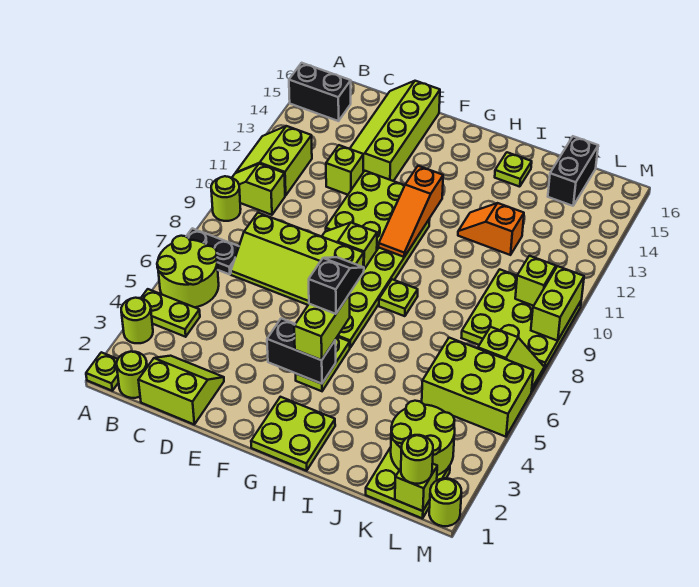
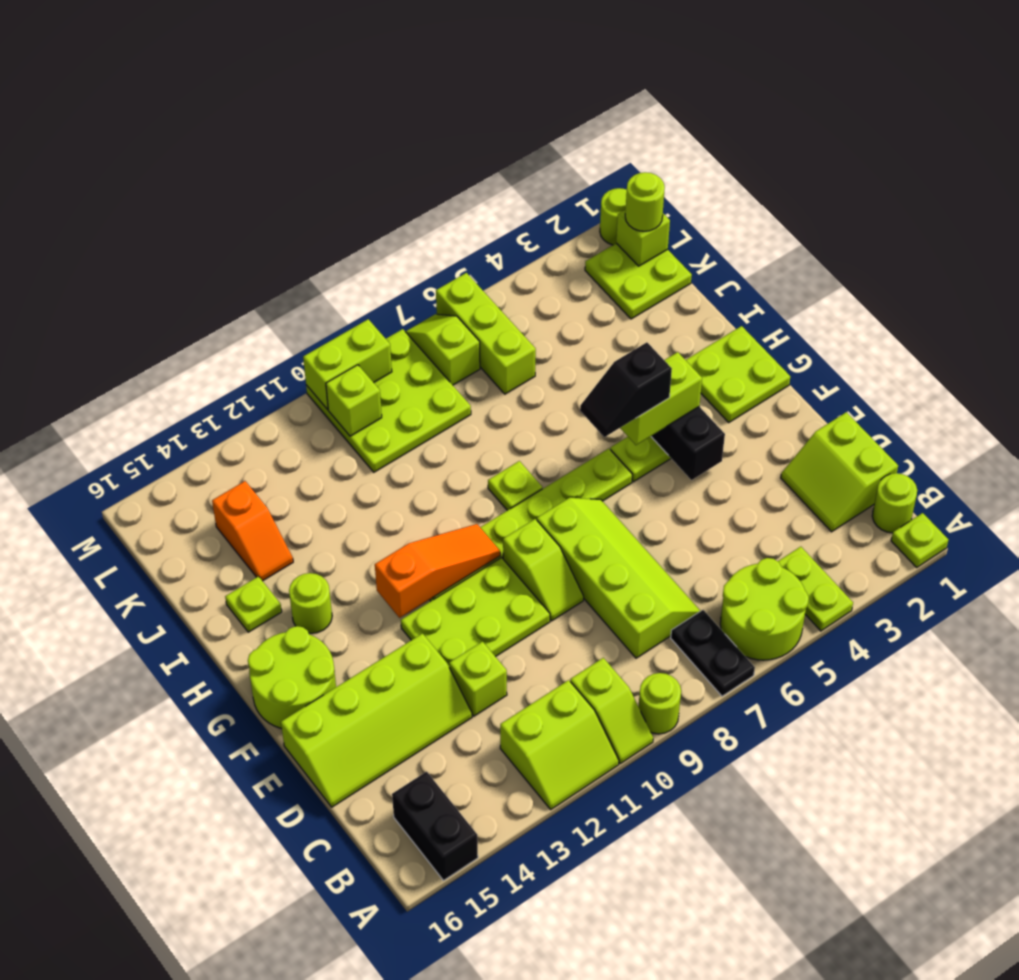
lime 1x1 round brick [121,298,153,343] -> lime 1x1 round brick moved to [289,573,332,633]
orange 1x2 slope [458,203,524,255] -> orange 1x2 slope moved to [212,481,293,581]
lime 2x2 round brick [391,401,455,475] -> lime 2x2 round brick moved to [248,626,336,729]
lime 2x3 brick [422,338,533,437] -> lime 1x3 brick [436,273,536,394]
black 1x2 brick [548,136,598,206] -> none

